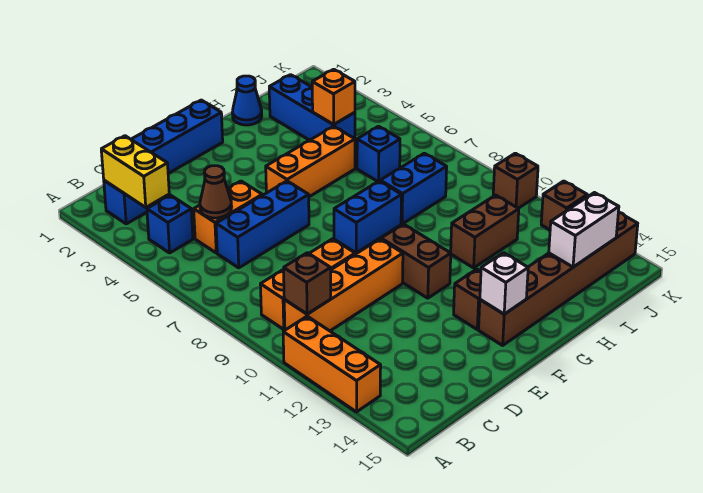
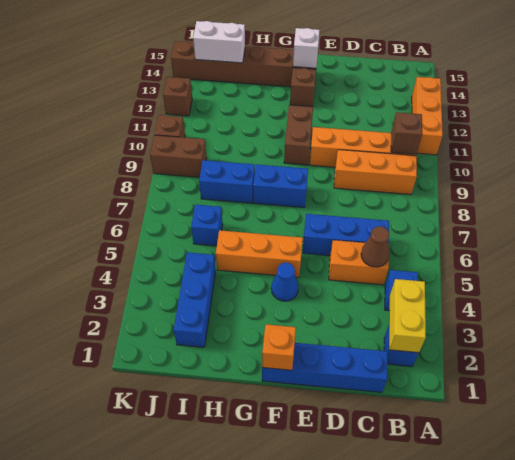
blue 1x1 cone [232,76,262,125] -> blue 1x1 cone moved to [271,262,298,301]
brown 1x2 brick [451,195,519,268] -> brown 1x2 brick moved to [150,135,207,177]
orange 1x1 brick [312,69,355,125] -> orange 1x1 brick moved to [262,324,296,370]

